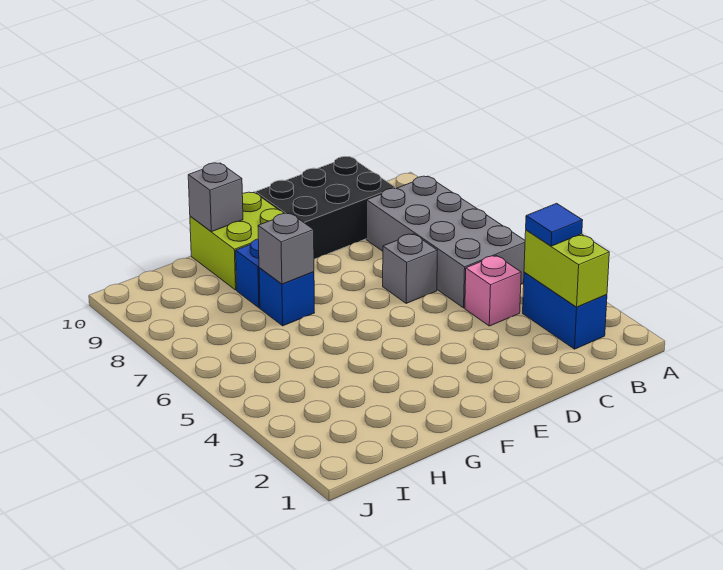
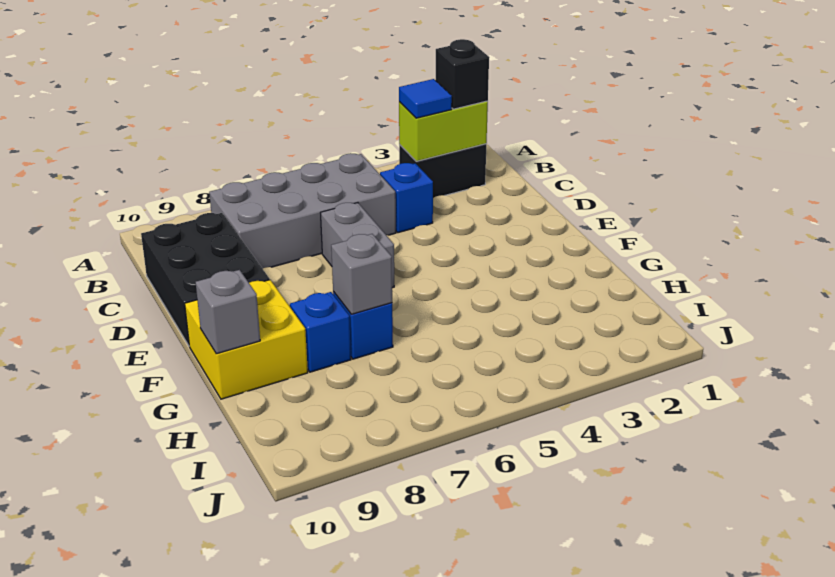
blue 1x2 brick [523,272,607,349] -> black 1x2 brick [399,144,486,198]
none -> black 1x1 brick [436,39,489,109]
pink 1x1 brick [465,255,521,326] -> blue 1x1 brick [380,163,433,233]
grey 1x1 brick [383,234,438,303] -> grey 1x2 brick [321,203,394,288]
lime 2x2 brick [190,192,284,290] -> yellow 2x2 brick [185,280,308,399]

